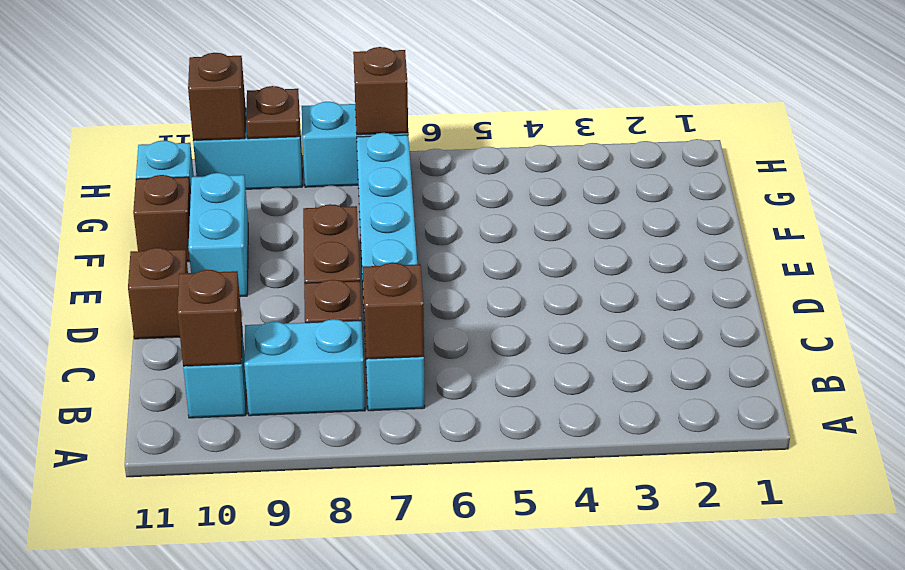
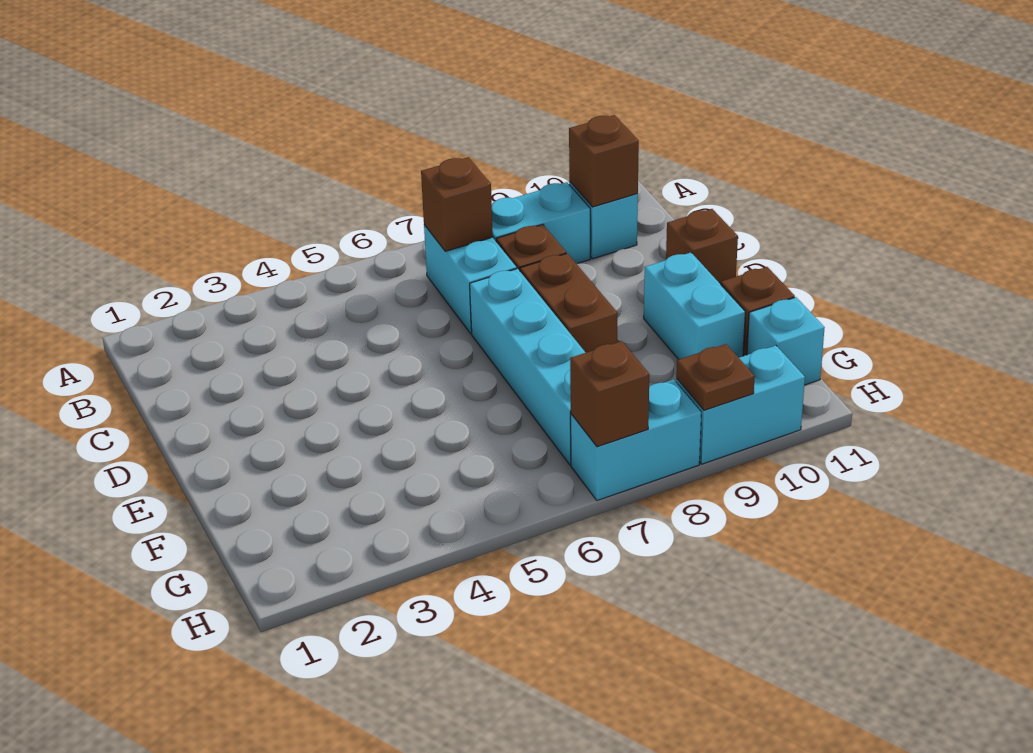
brown 1x1 brick [188,53,246,140] -> none

